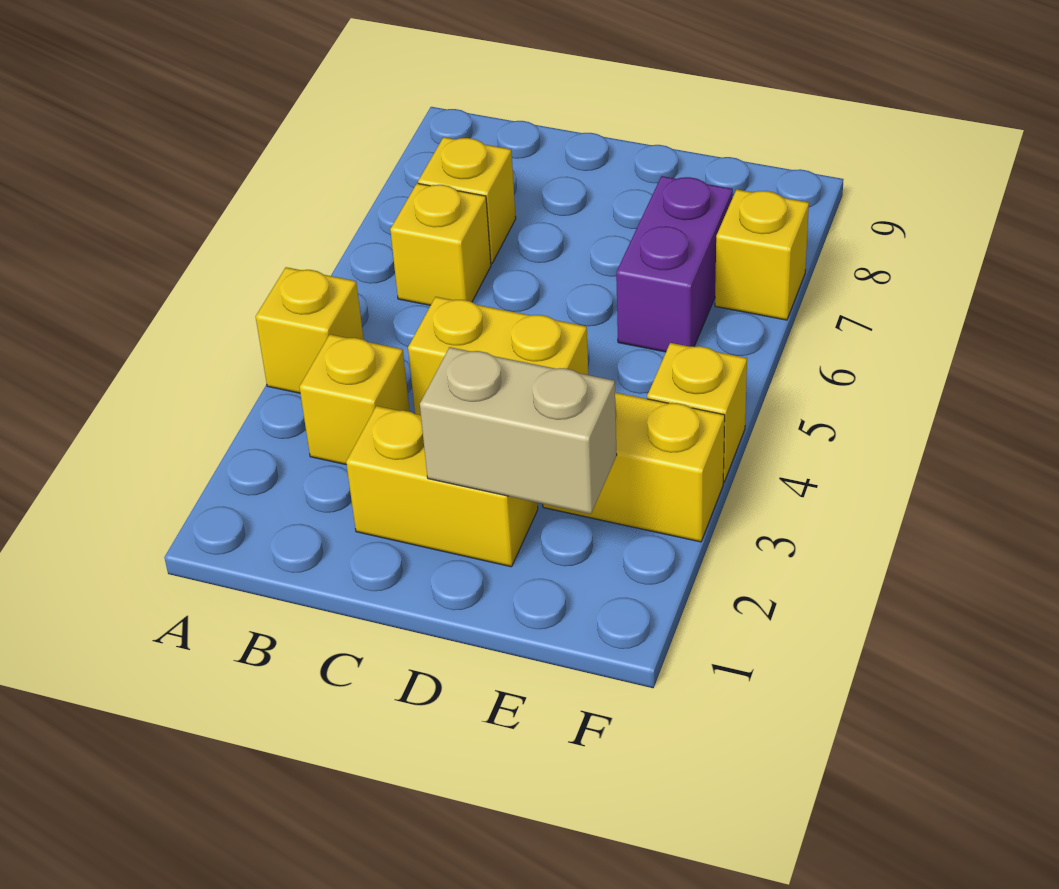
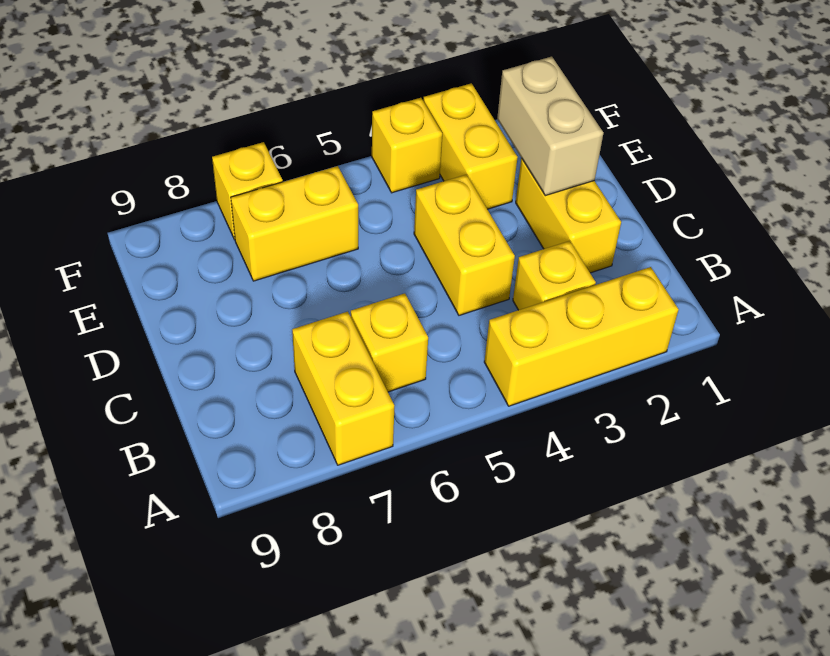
yellow 1x1 brick [256,267,364,393] -> yellow 1x3 brick [484,267,679,406]
yellow 1x1 brick [418,137,516,264] -> yellow 1x2 brick [292,312,394,465]
purple 1x2 brick [616,176,733,352] -> yellow 1x2 brick [231,166,358,281]

